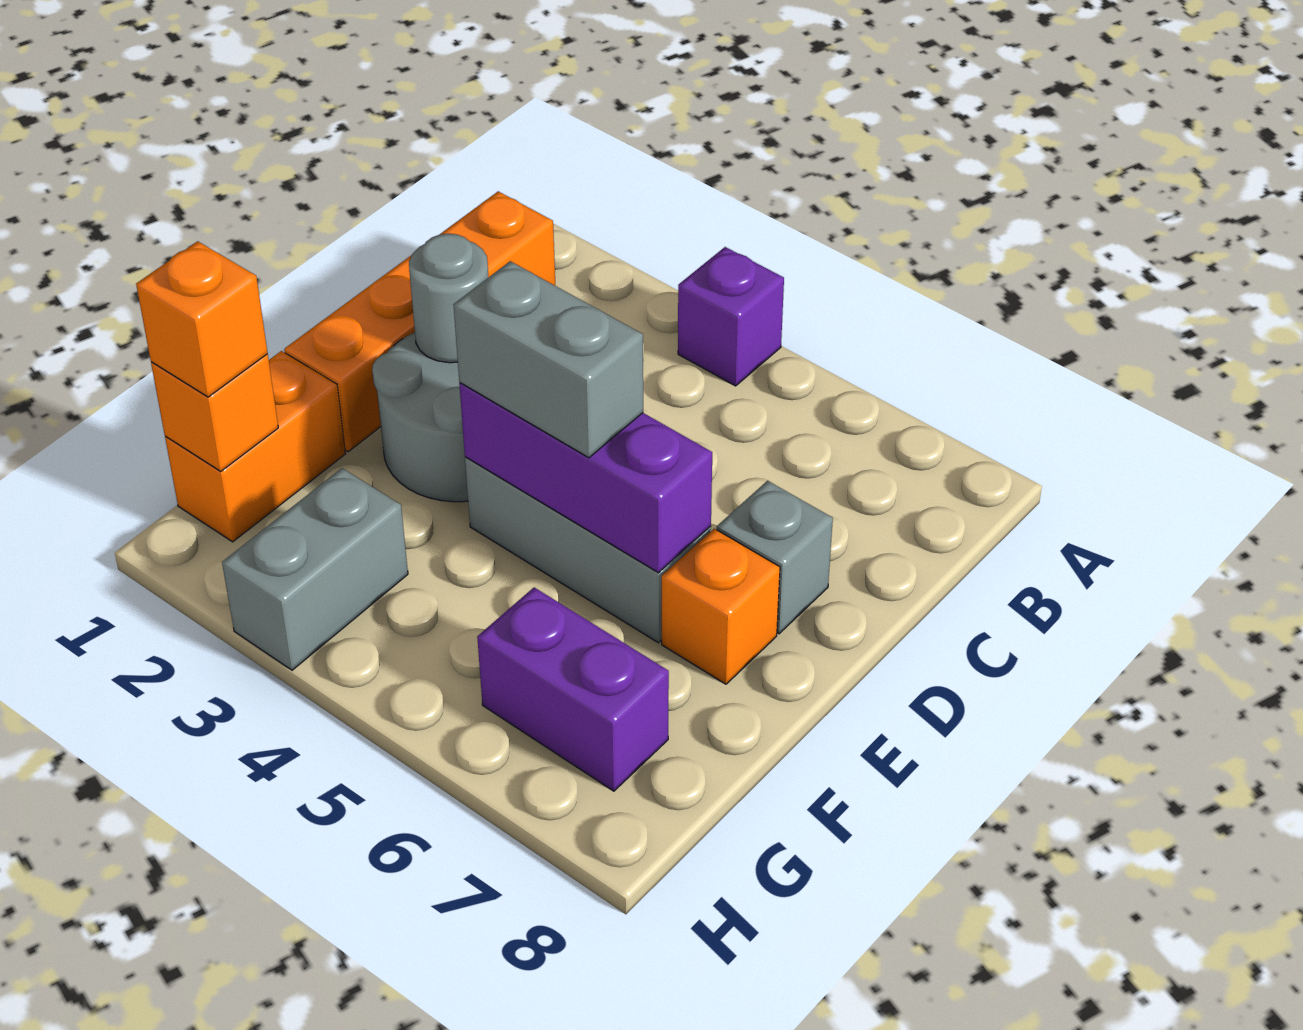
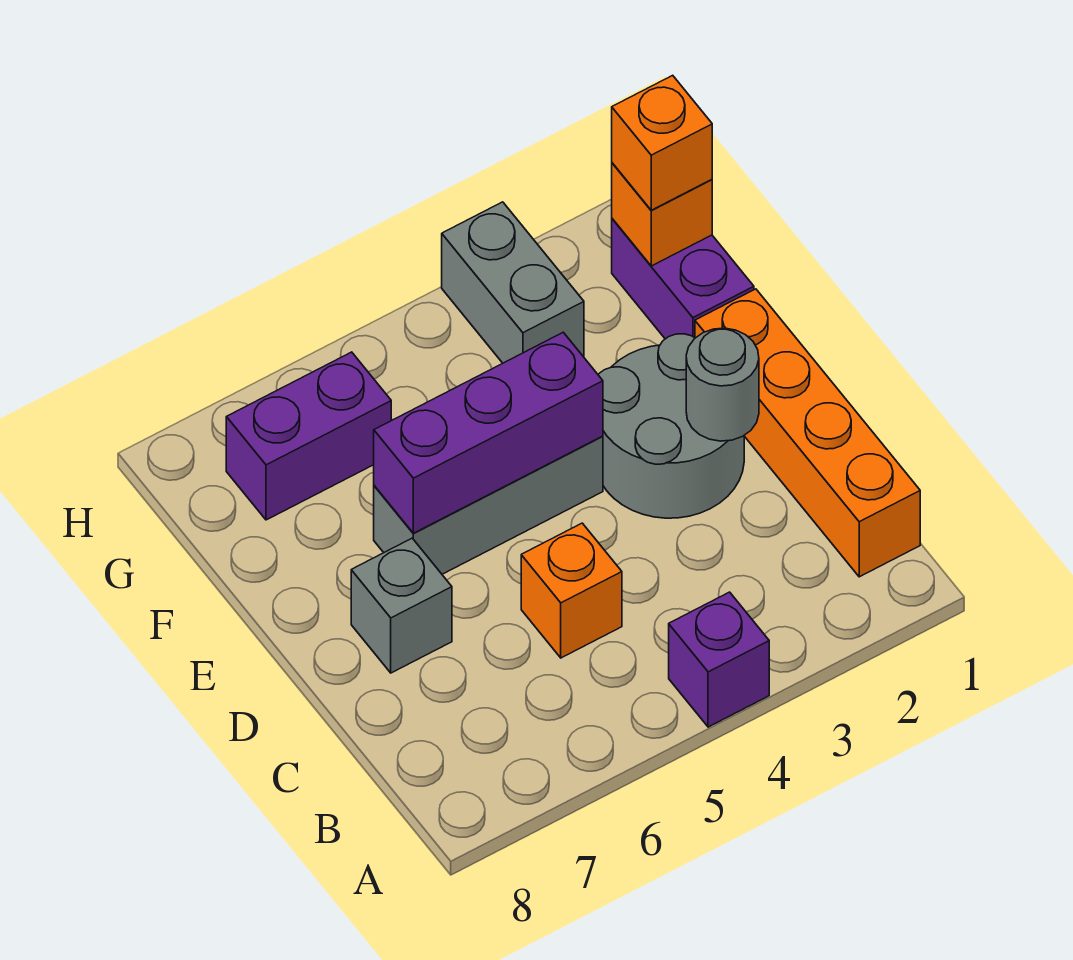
grey 1x2 brick [453,261,643,458] -> none
orange 1x1 brick [662,529,780,684] -> orange 1x1 brick moved to [521,523,622,658]
orange 1x2 brick [165,351,345,542] -> purple 1x2 brick [612,219,754,339]

